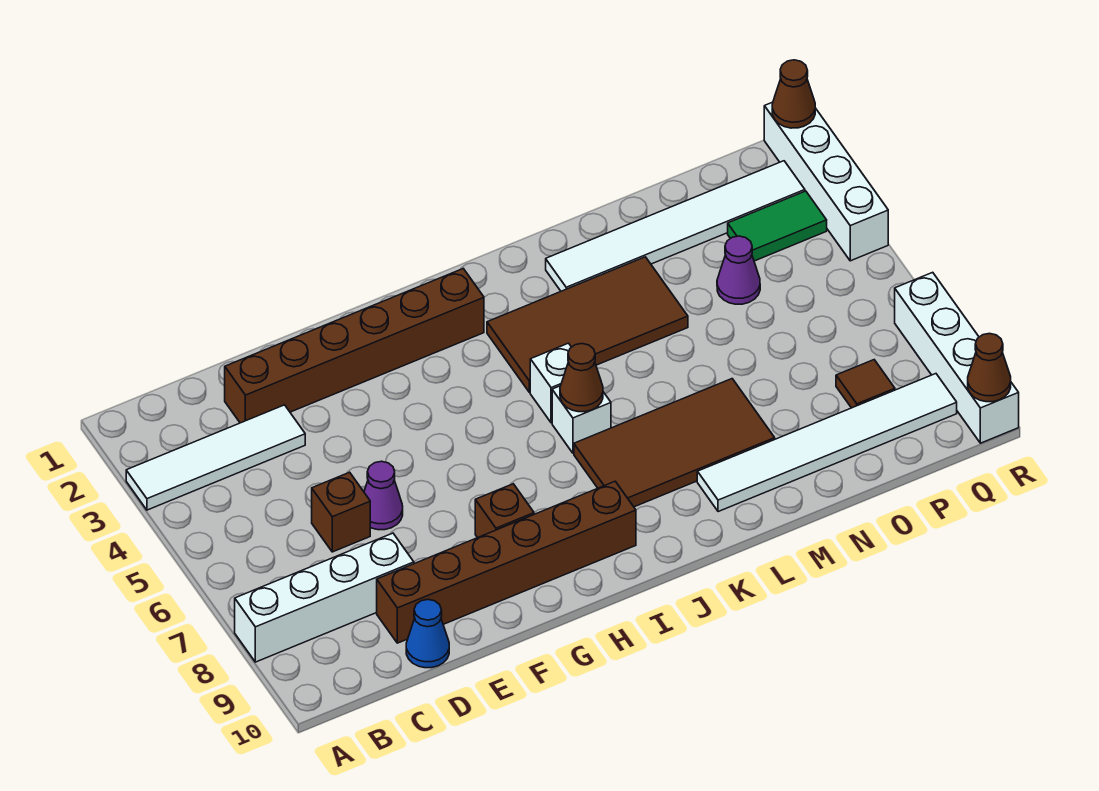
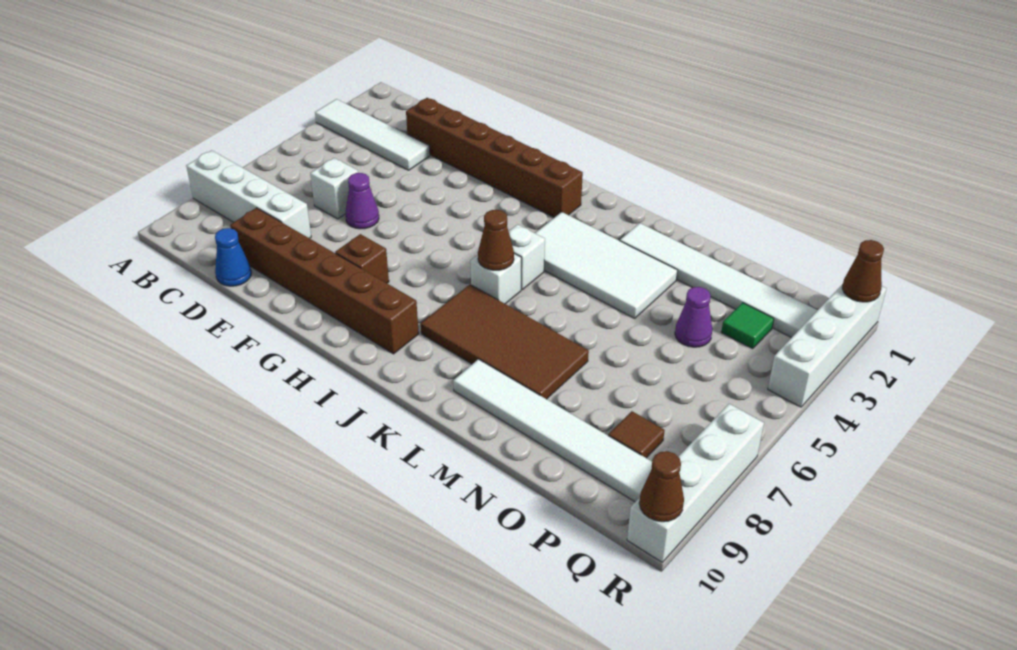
brown 1x1 brick [312,472,370,552] -> white 1x1 brick [310,158,358,219]
brown 2x4 tile [487,257,688,392] -> white 2x4 tile [535,212,678,318]
green 1x2 tile [728,191,827,261] -> green 1x1 tile [721,303,774,349]

